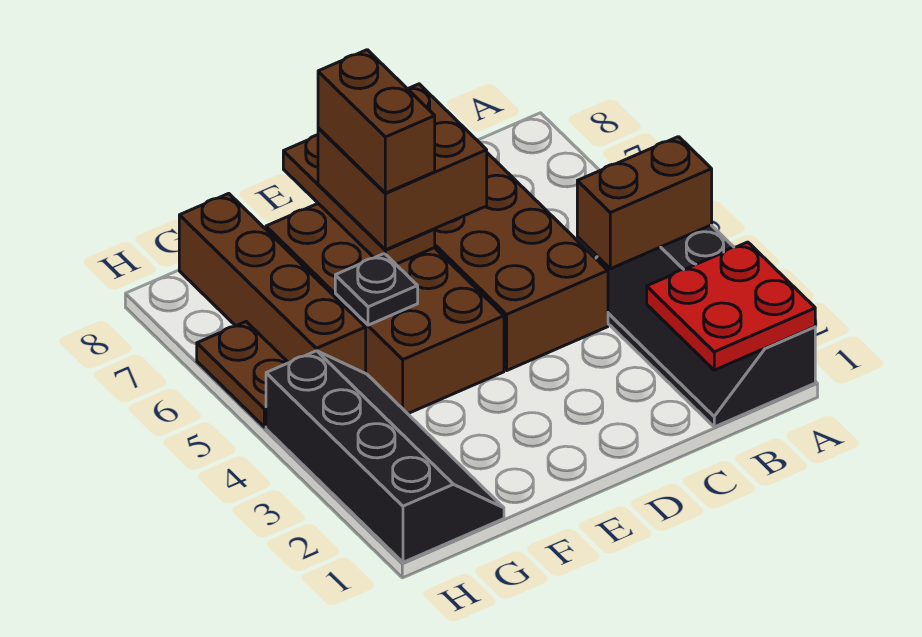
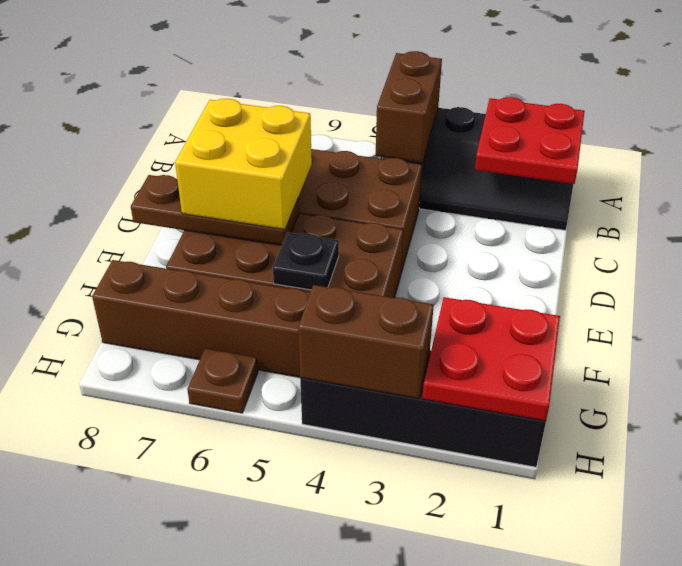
brown 2x2 brick [318,84,487,250] -> yellow 2x2 brick [175,99,312,230]
brown 1x2 brick [318,50,435,193] -> brown 1x2 brick moved to [298,285,434,399]
none -> red 2x2 plate [422,297,560,421]
brown 1x2 plate [197,322,288,427] -> brown 1x1 plate [187,349,258,413]

